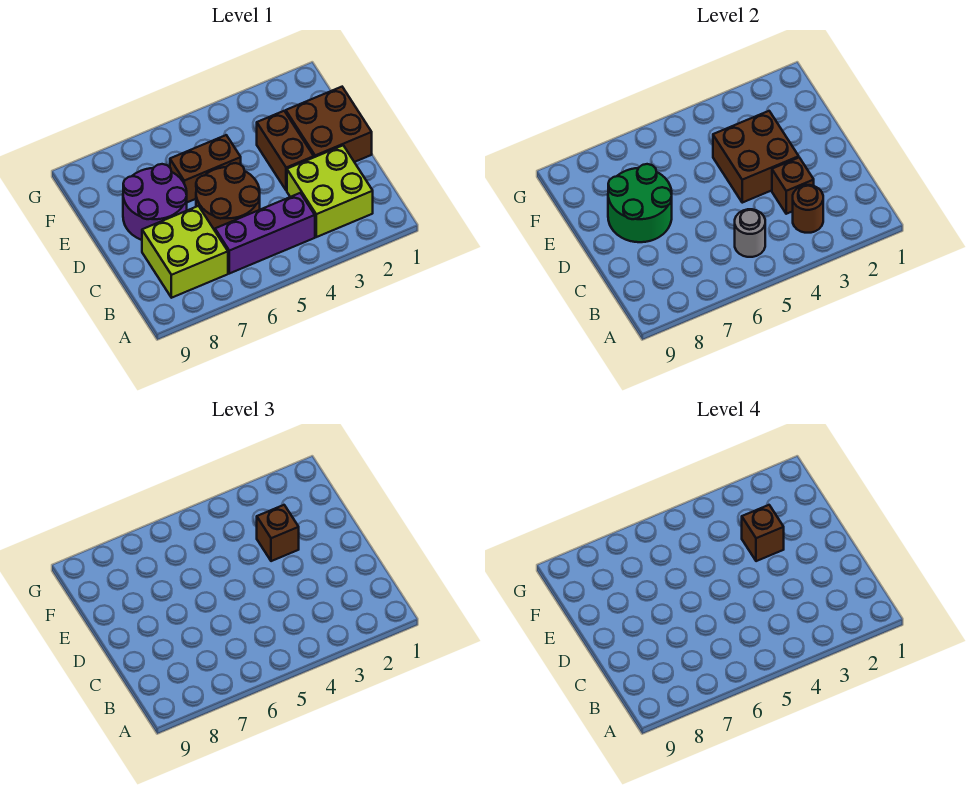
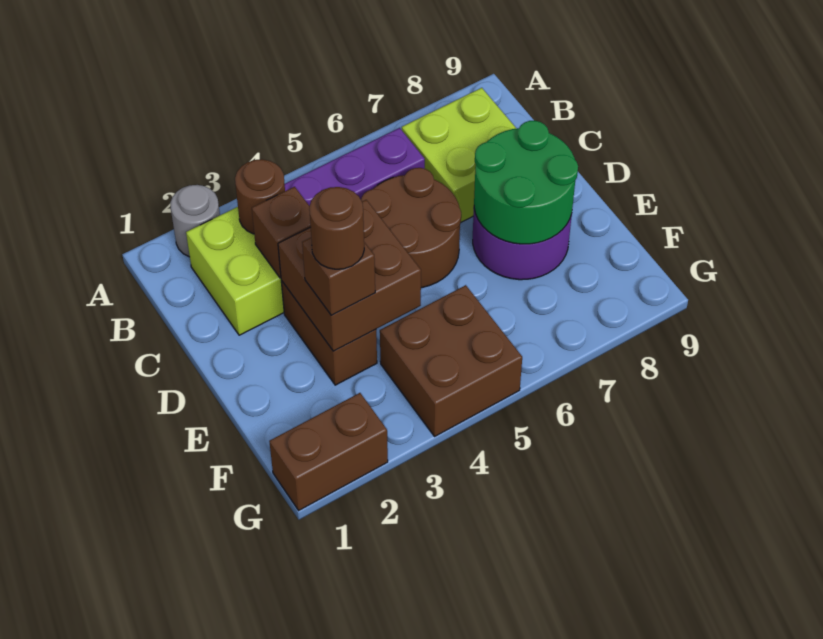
grey 1x1 round brick [735,209,765,257] -> grey 1x1 round brick moved to [170,185,220,257]
brown 2x2 brick [286,87,372,162] -> brown 2x2 brick moved to [380,285,522,436]
brown 1x1 brick [742,505,784,561] -> brown 1x1 round brick [309,187,364,269]
brown 1x2 brick [170,135,241,202] -> brown 1x2 brick moved to [269,393,388,510]

